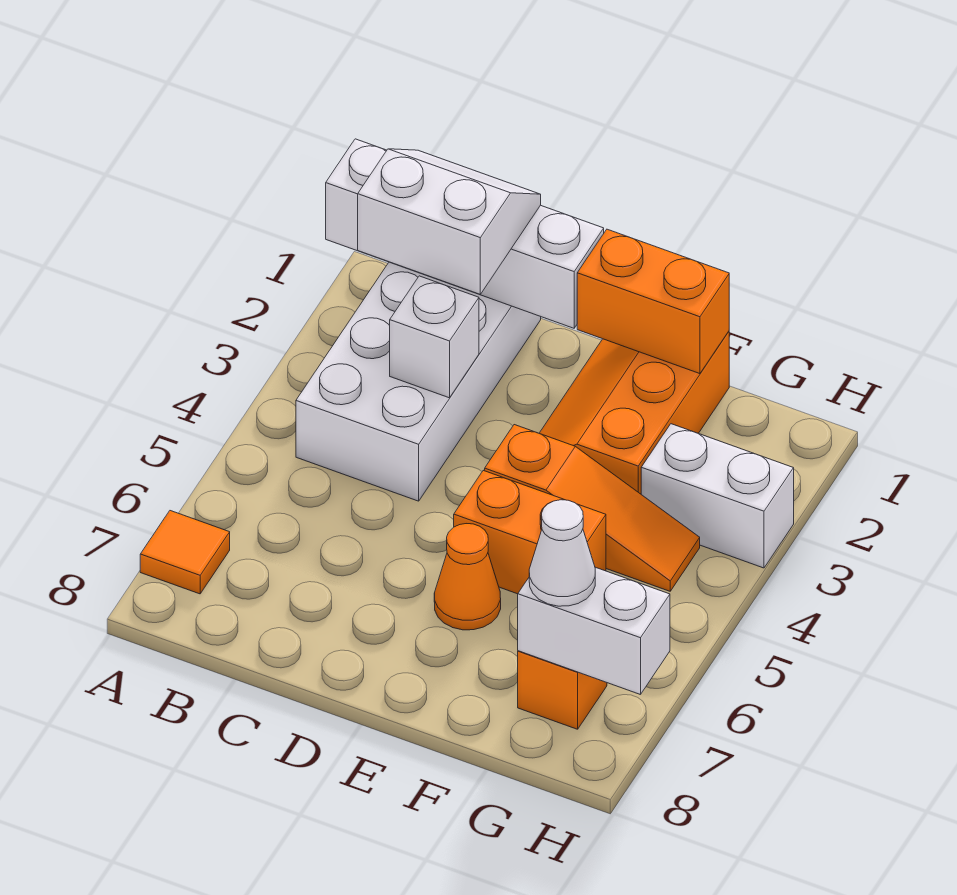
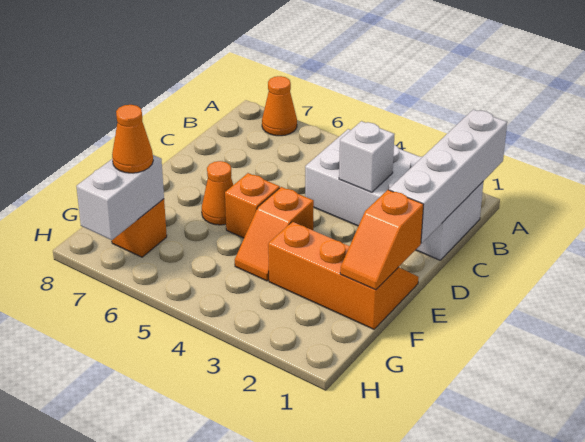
orange 1x1 tile [140,511,230,594] -> orange 1x1 cone [262,76,297,136]
white 2x2 slope [358,149,541,294] -> none
orange 1x2 brick [577,229,729,374] -> orange 1x2 slope [340,190,424,290]
orange 1x3 slope [485,425,700,591] -> orange 1x2 slope [235,187,314,281]
orange 1x2 brick [454,470,606,594] -> orange 1x1 brick [225,173,280,238]
white 1x2 brick [641,424,794,568] -> none
white 1x1 cone [529,500,595,606] -> orange 1x1 cone [112,105,153,173]

